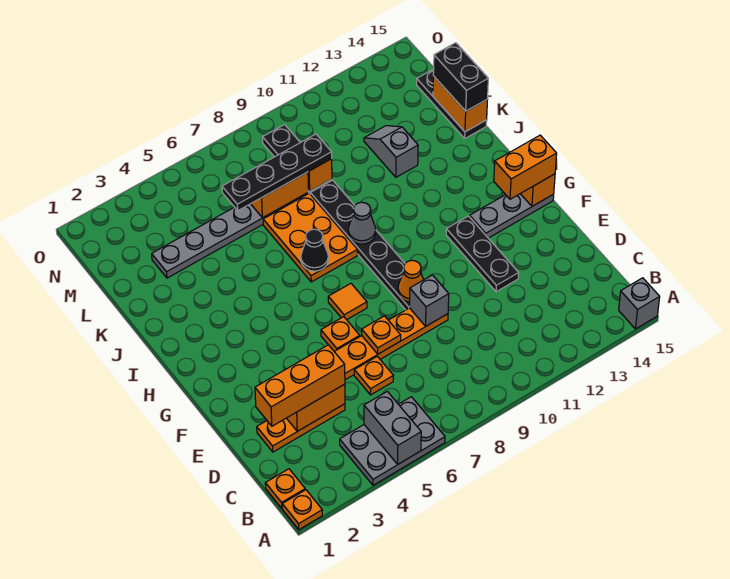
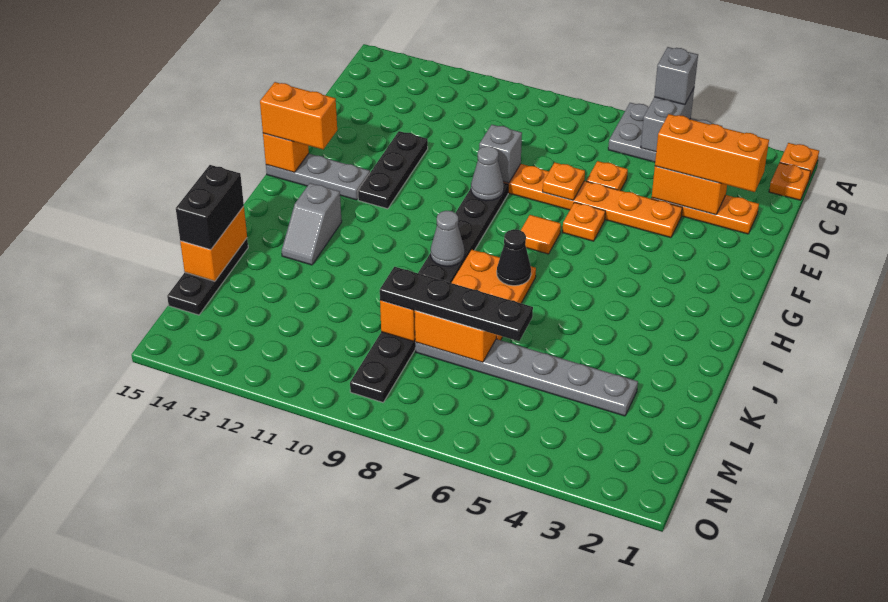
grey 1x1 brick [619,278,660,329] -> grey 1x1 brick moved to [654,47,698,105]
orange 1x1 cone [398,260,423,302] -> grey 1x1 cone [471,146,504,201]
grey 1x2 slope [364,126,418,177] -> grey 1x2 slope moved to [282,183,342,265]

